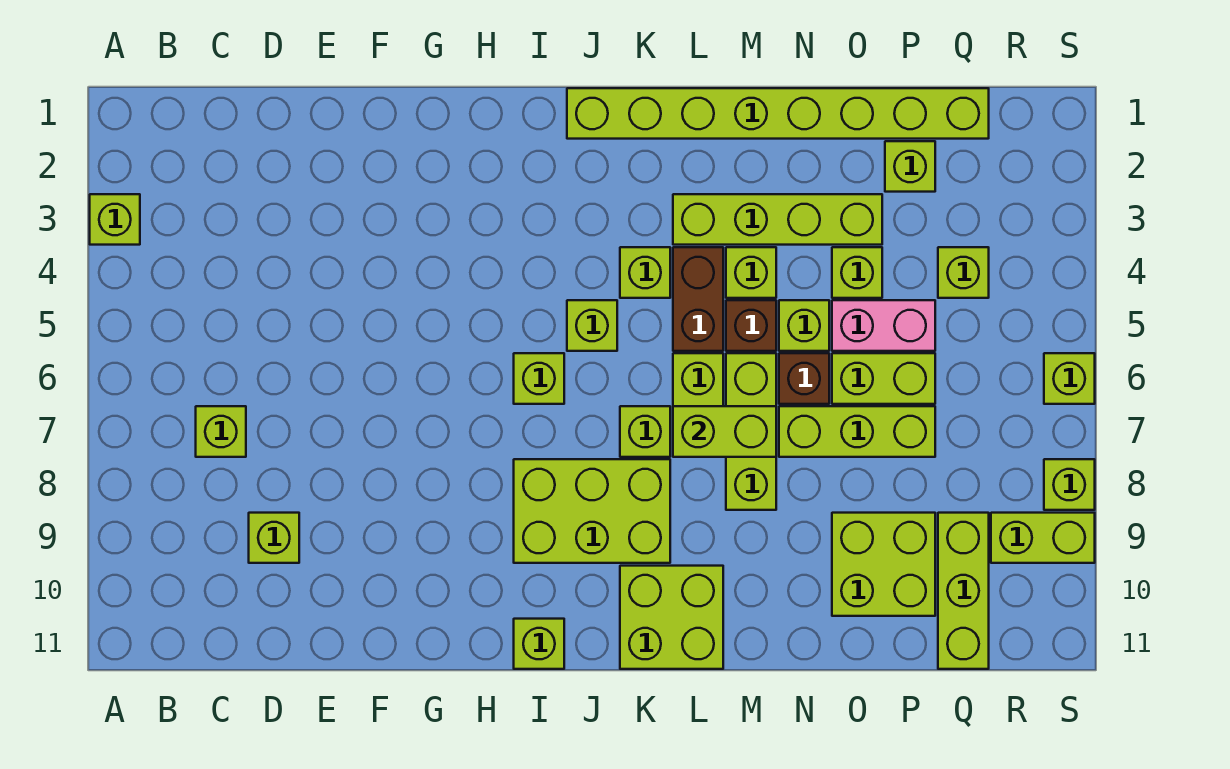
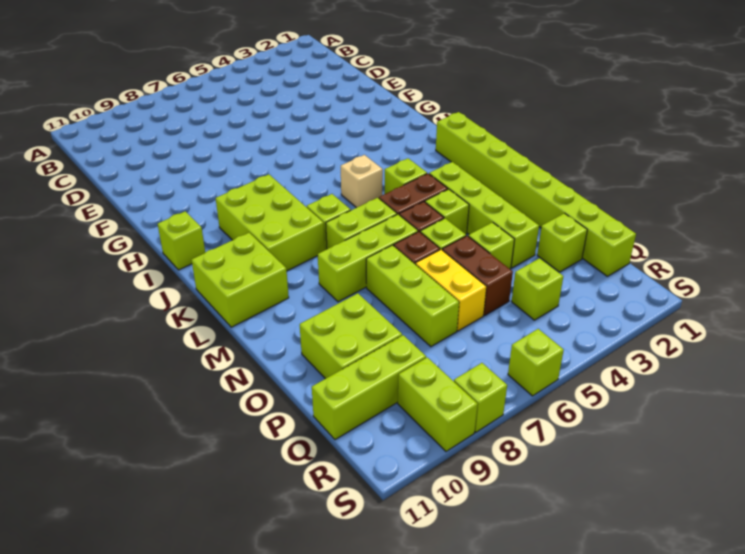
lime 1x1 brick [90,194,140,245] -> none
lime 1x1 brick [196,406,246,457] -> none
lime 1x1 brick [249,513,299,563] -> none
lime 1x1 brick [514,353,564,404] -> none
lime 1x1 brick [567,300,617,351] -> tan 1x1 brick [341,155,383,208]
lime 1x2 brick [673,406,776,457] -> none
pink 1x2 brick [832,300,935,351] -> brown 1x2 brick [442,236,513,315]
lime 1x2 brick [832,353,935,404] -> yellow 1x2 brick [415,250,486,331]

